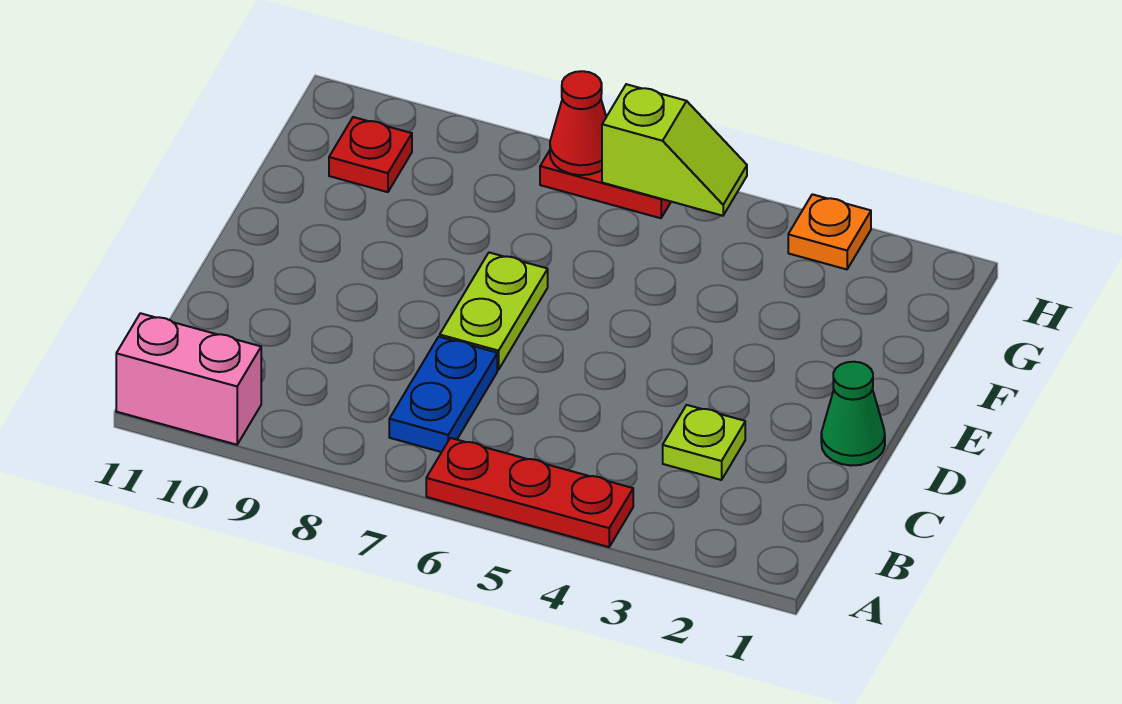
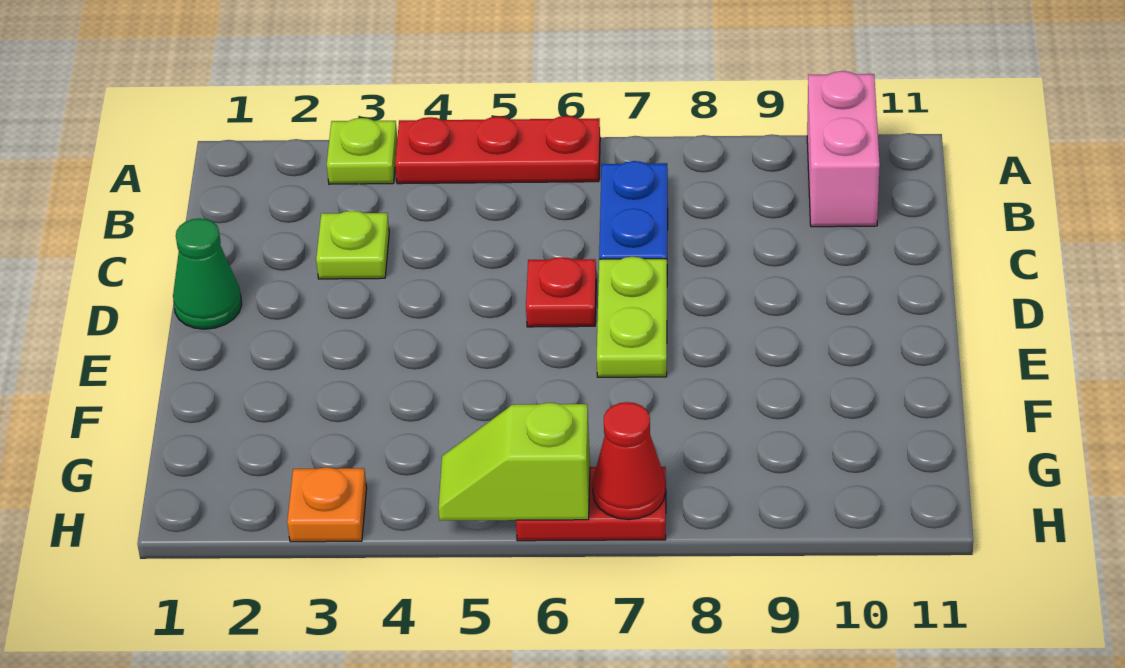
none -> lime 1x1 plate [327,118,397,184]
pink 1x2 brick [116,313,261,445] -> pink 1x2 brick turned to [807,71,880,227]
red 1x1 plate [329,117,412,192] -> red 1x1 plate moved to [526,257,596,327]

